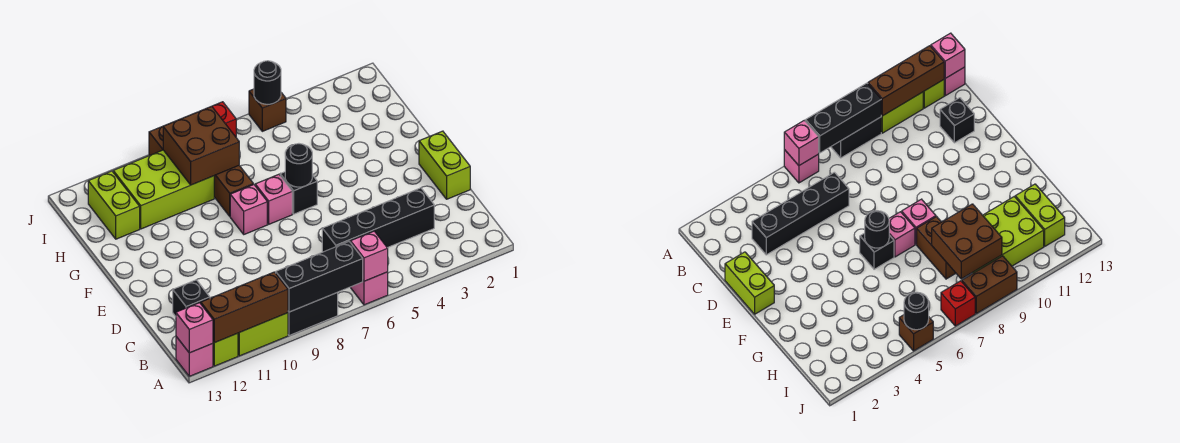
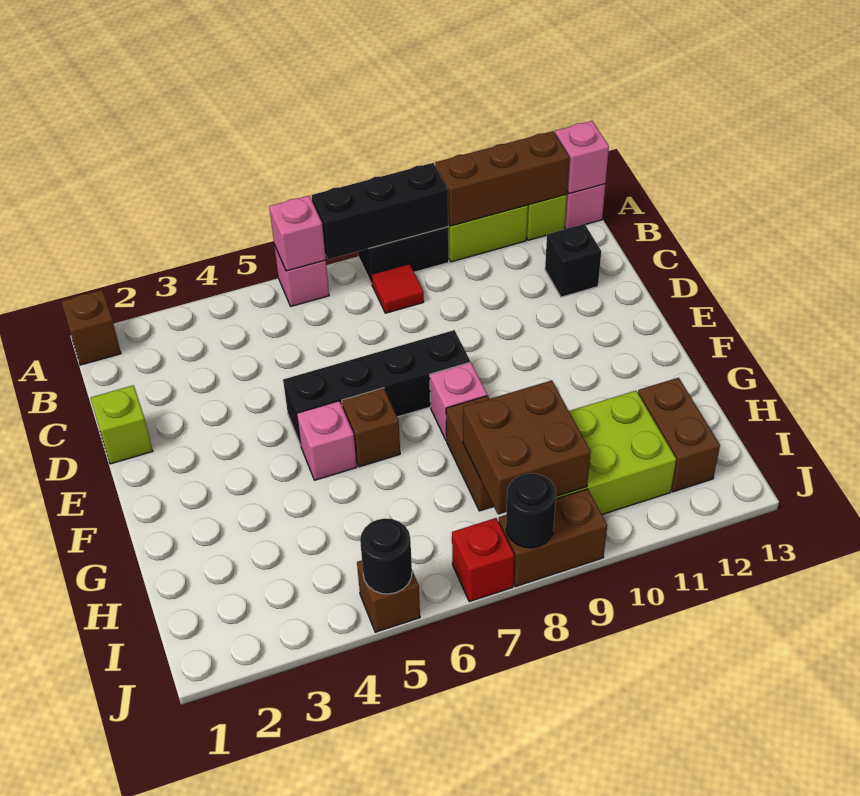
none -> brown 1x1 brick [61,290,121,365]
none -> red 1x1 tile [371,264,424,313]
black 1x4 brick [322,188,434,252] -> black 1x4 brick moved to [283,330,470,445]
lime 1x2 brick [419,131,470,199] -> lime 1x1 brick [91,385,153,464]
black 1x1 brick [280,172,317,214] -> brown 1x1 brick [342,388,400,467]
black 1x1 round brick [285,144,312,187] -> black 1x1 round brick moved to [506,473,556,548]
pink 1x1 brick [255,174,292,224] -> pink 1x1 brick moved to [297,401,357,480]
lime 1x2 brick [88,171,140,239] -> brown 1x2 brick [638,378,720,492]

